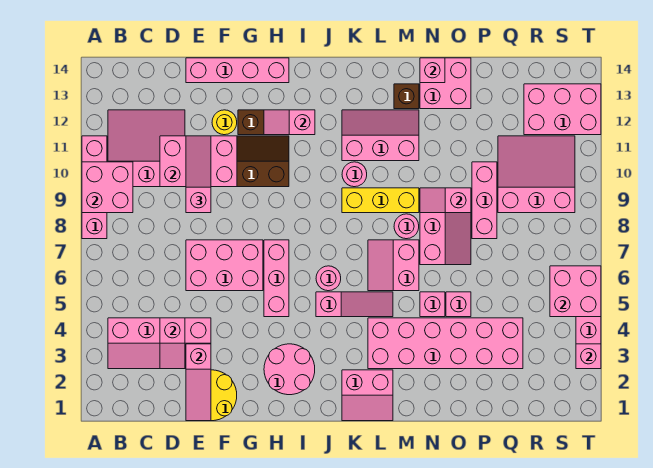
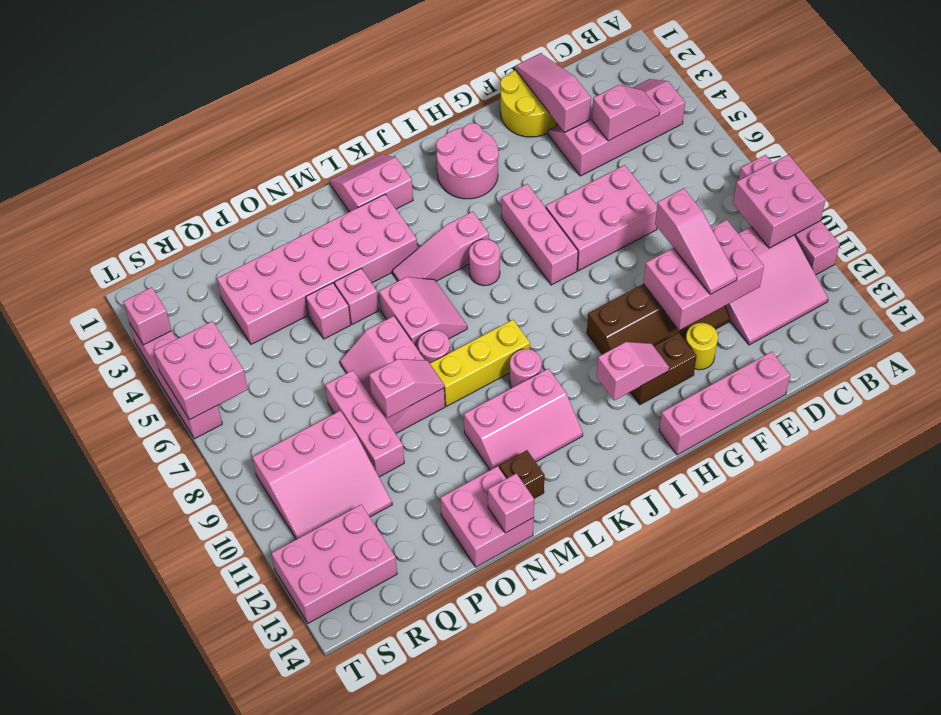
pink 1x2 slope [160,318,185,369] -> pink 1x2 slope turned to [592,85,660,141]

